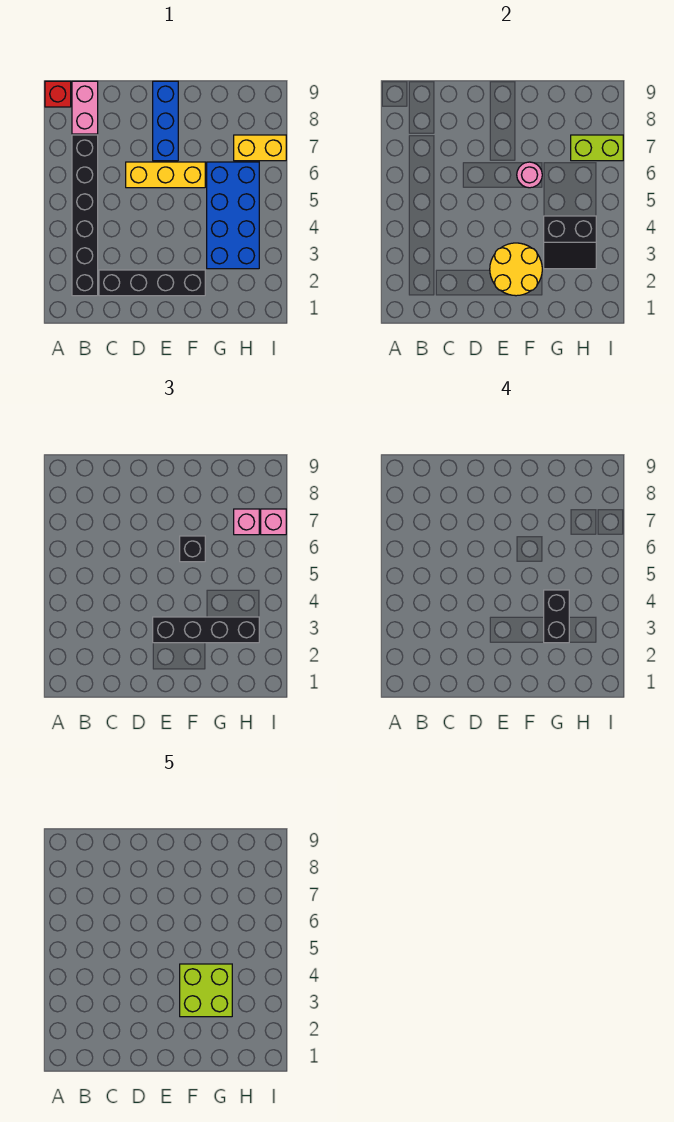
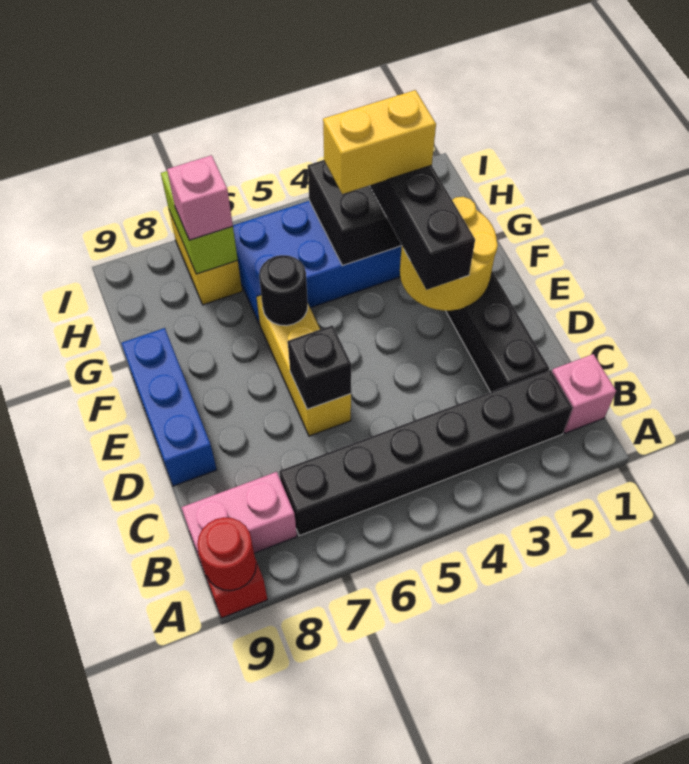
none -> red 1x1 round brick [197,517,256,590]
blue 1x3 brick [153,81,178,161] -> blue 1x3 brick turned to [121,328,217,486]
lime 2x2 brick [180,964,232,1017] -> none
pink 1x1 round brick [517,162,542,188] -> black 1x1 round brick [259,255,308,326]
black 1x1 brick [180,536,205,562] -> black 1x1 brick moved to [288,325,351,409]
black 1x2 brick [544,590,569,643] -> yellow 1x2 brick [323,90,436,194]
pink 1x1 brick [261,509,286,535] -> pink 1x1 brick moved to [552,354,616,433]

